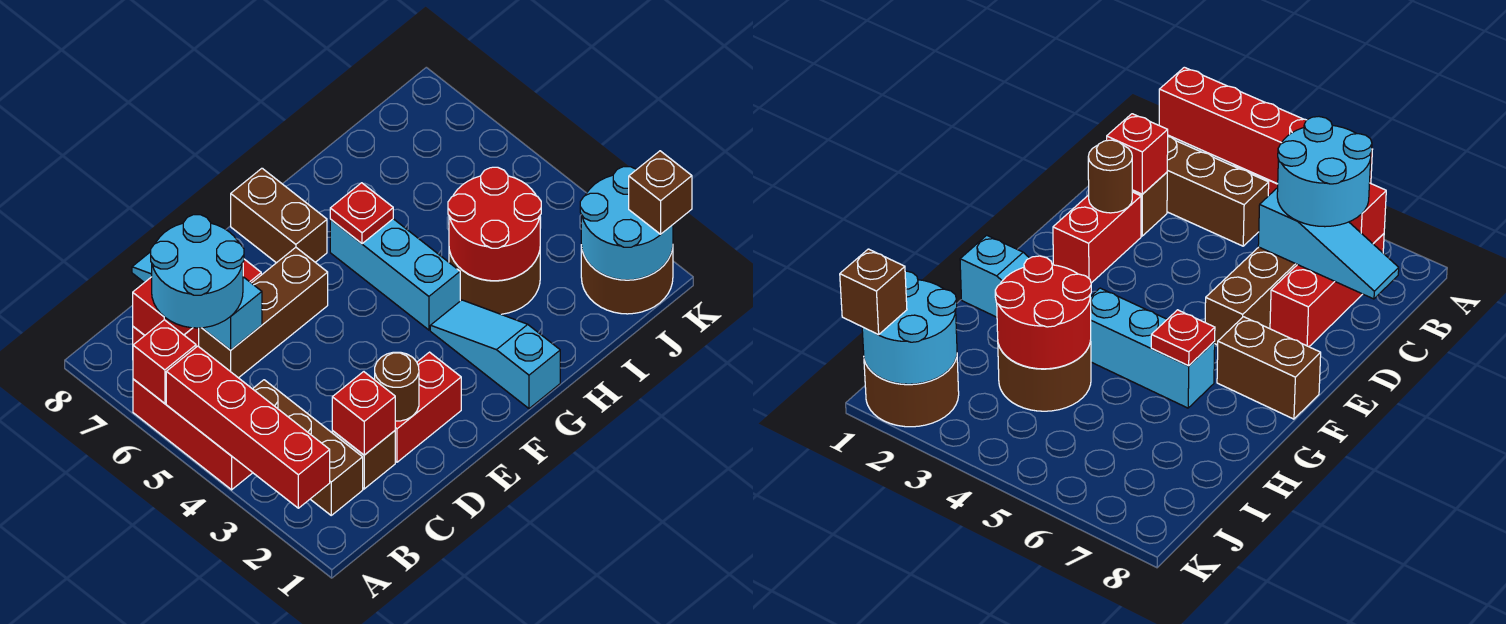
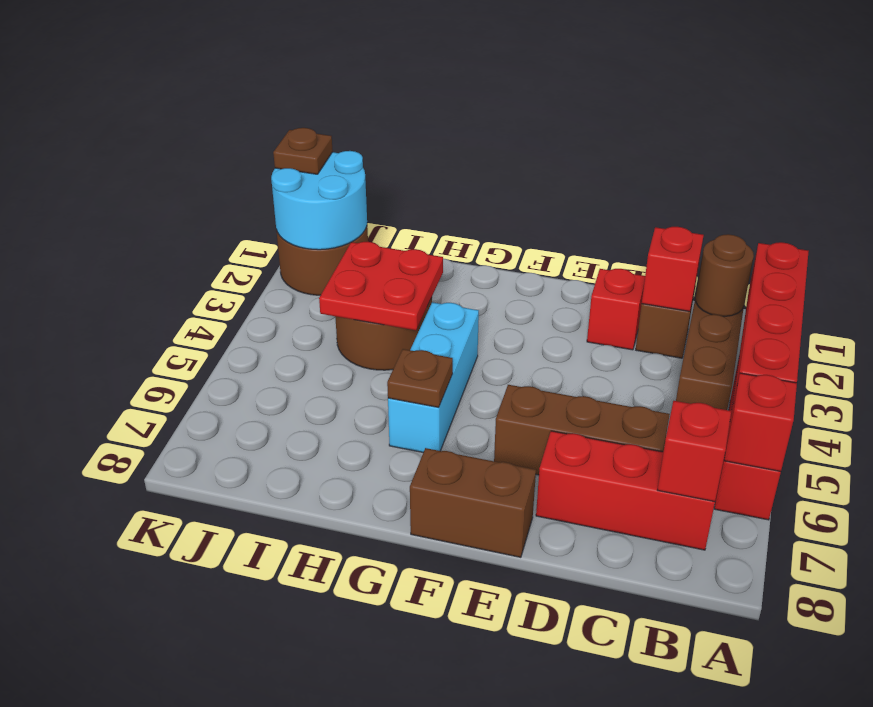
cyan 2x2 round brick [151,215,244,328] -> none
cyan 1x3 slope [132,252,262,350] -> none
red 1x2 brick [395,352,461,462] -> red 1x1 brick [587,269,645,350]
brown 1x1 round brick [375,352,419,421] -> brown 1x1 round brick moved to [695,234,754,316]
brown 1x2 brick [231,168,327,263] -> brown 1x2 brick turned to [410,448,536,557]
cyan 1x3 slope [430,300,560,409] -> none
red 1x1 plate [330,183,393,244] -> brown 1x1 plate [387,349,453,407]
red 2x2 round brick [448,167,541,281] -> red 2x2 plate [319,242,443,330]
brown 1x1 brick [629,151,692,234] -> brown 1x1 plate [273,128,333,174]

